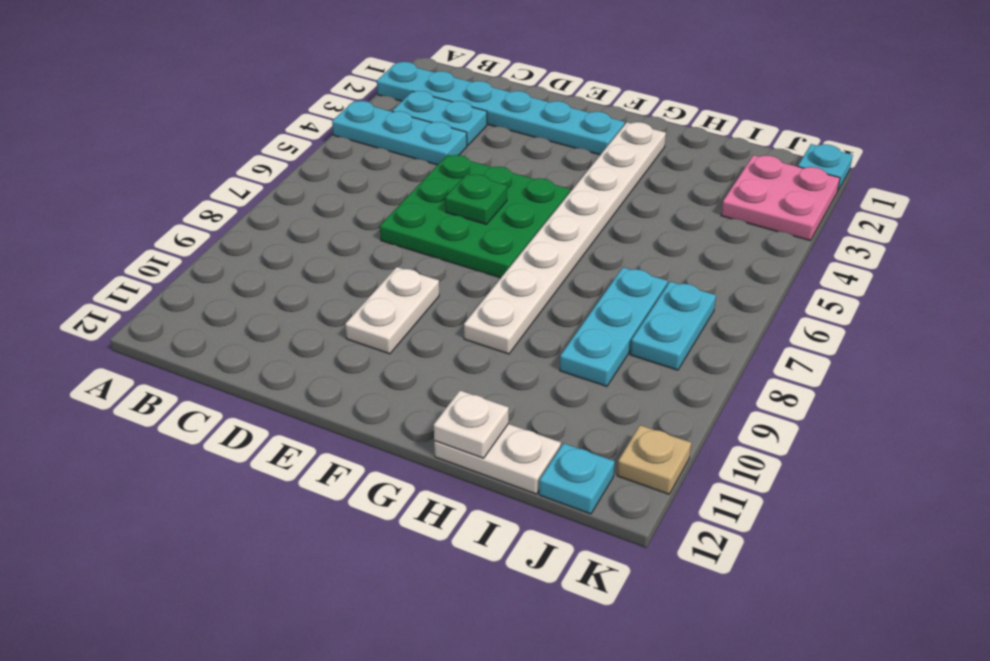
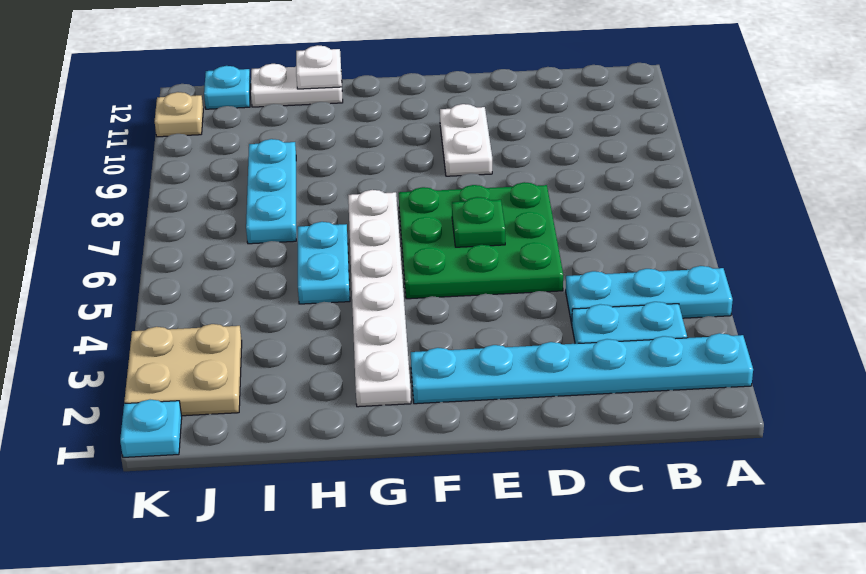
white 1x8 plate [464,122,666,354] -> white 1x6 plate [348,190,411,407]
pink 2x2 plate [721,155,840,240] -> tan 2x2 plate [124,324,242,416]
cyan 1x2 plate [630,281,716,370] -> cyan 1x2 plate moved to [298,222,350,304]

